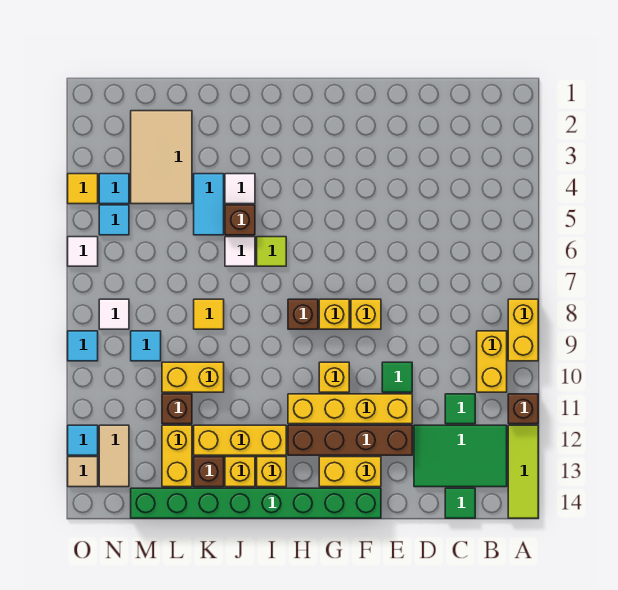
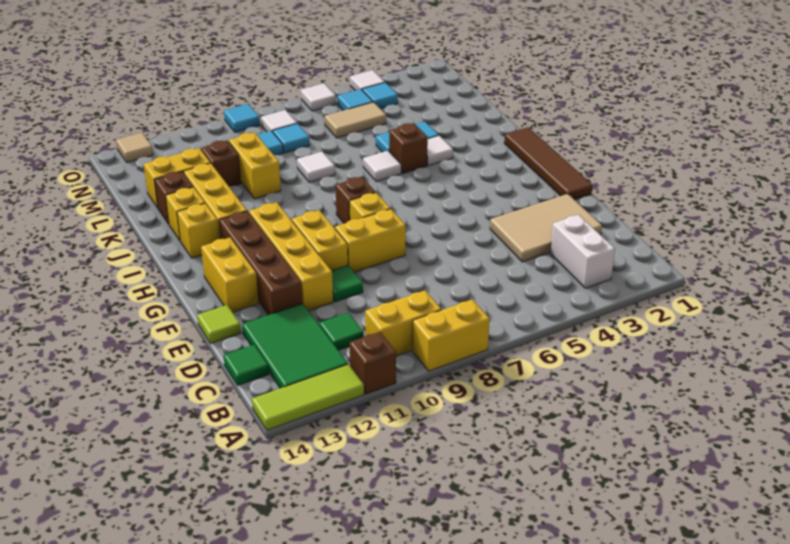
none -> white 1x2 brick [550,215,615,288]
none -> brown 1x4 tile [504,127,592,200]
yellow 1x1 brick [351,299,381,329] -> yellow 1x2 brick [335,209,406,272]
green 1x8 brick [131,488,381,518] -> none
yellow 1x1 brick [319,362,349,392] -> yellow 1x2 brick [292,210,348,271]
lime 1x1 tile [257,237,286,266] -> lime 1x1 tile moved to [197,305,241,343]
yellow 1x1 tile [194,299,224,329] -> white 1x1 tile [297,152,335,182]
tan 2x3 tile [131,111,192,204] -> tan 2x3 tile moved to [490,194,602,262]
tan 1x2 tile [99,425,129,487] -> tan 1x2 tile moved to [325,102,386,138]
yellow 1x1 tile [68,174,98,204] -> white 1x1 tile [350,70,385,91]
cyan 1x1 tile [68,425,98,455] -> cyan 1x1 tile moved to [273,123,310,153]

